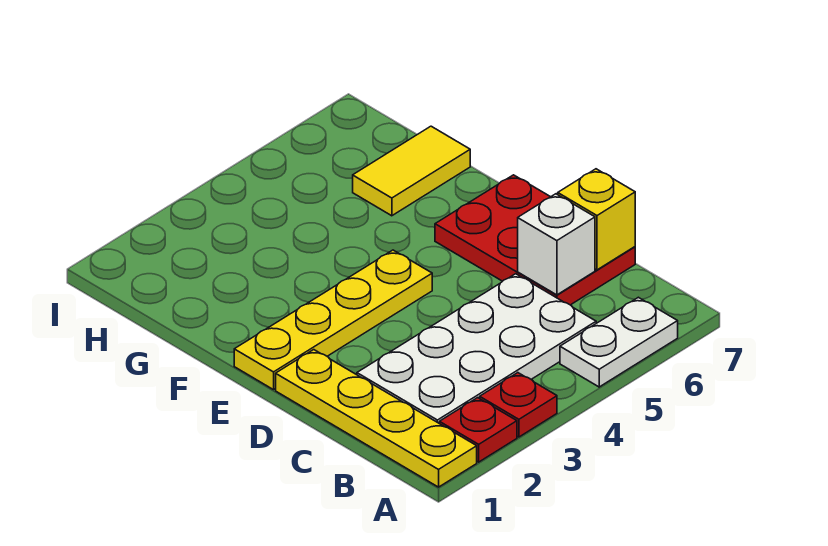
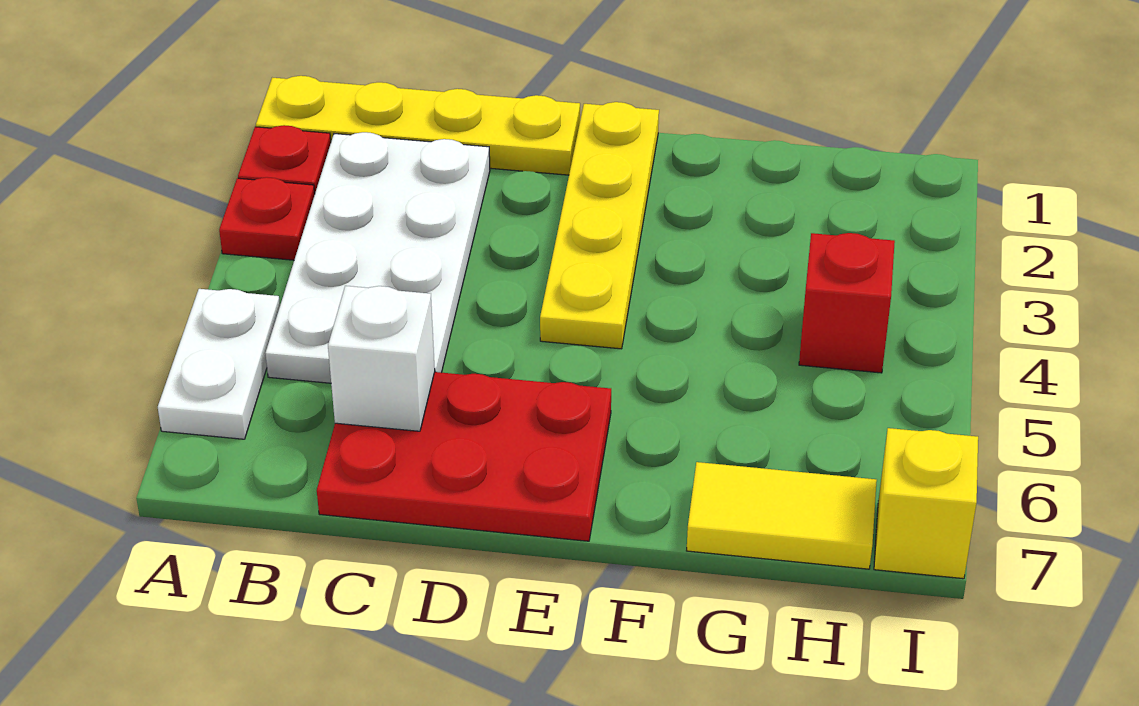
yellow 1x1 brick [558,169,635,270] -> yellow 1x1 brick moved to [874,428,978,579]
yellow 1x2 tile [353,126,470,216] -> yellow 1x2 tile turned to [687,462,877,569]
none -> red 1x1 brick [799,233,895,373]

